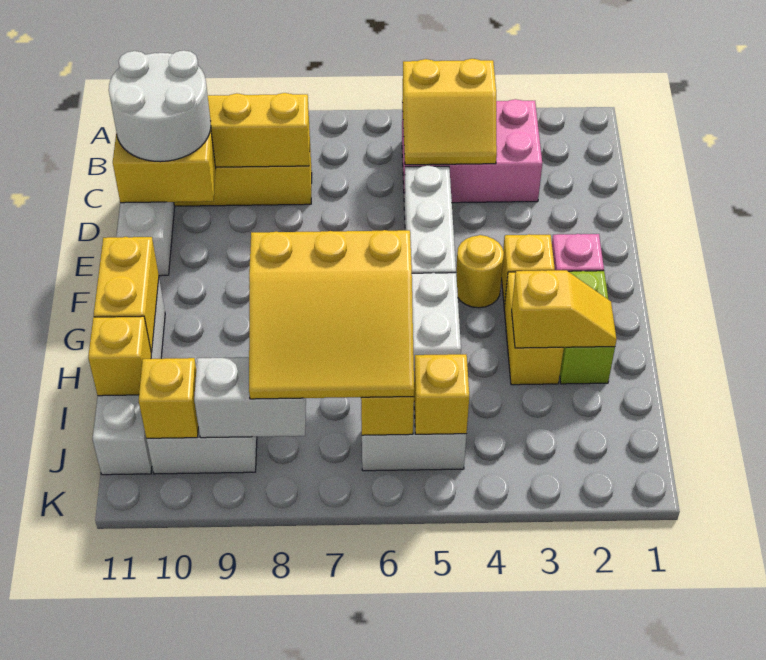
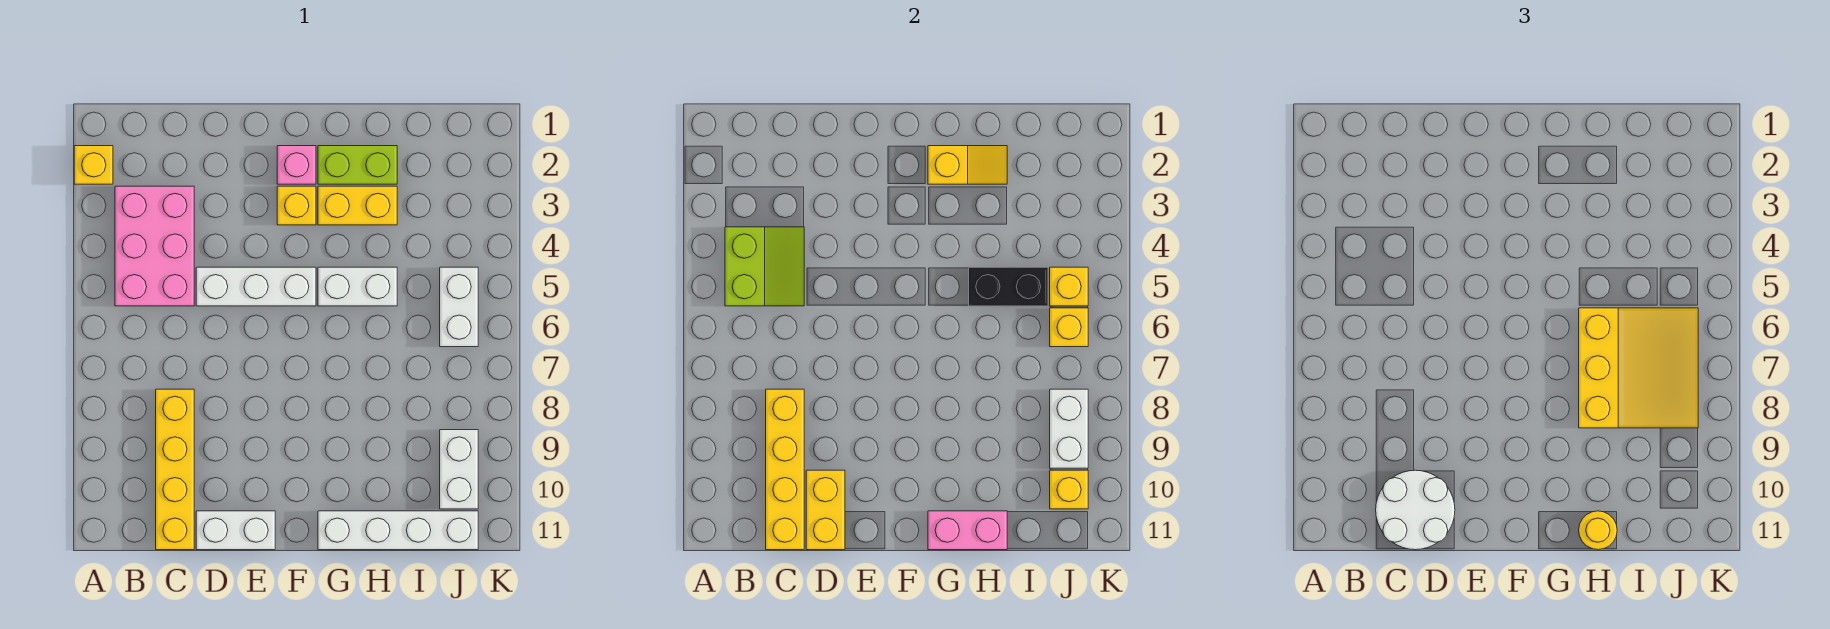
yellow 2x2 slope [402,59,497,165] -> lime 2x2 slope [725,227,804,306]
yellow 1x1 round brick [456,235,504,308] -> yellow 1x1 round brick moved to [1579,511,1617,550]
yellow 1x2 brick [94,237,159,353] -> pink 1x2 brick [928,511,1007,550]
yellow 1x2 slope [512,270,617,348] -> yellow 1x2 slope turned to [928,146,1007,184]
none -> black 1x2 brick [969,267,1048,306]
yellow 1x1 brick [88,316,151,396] -> yellow 1x1 brick moved to [74,146,113,184]

